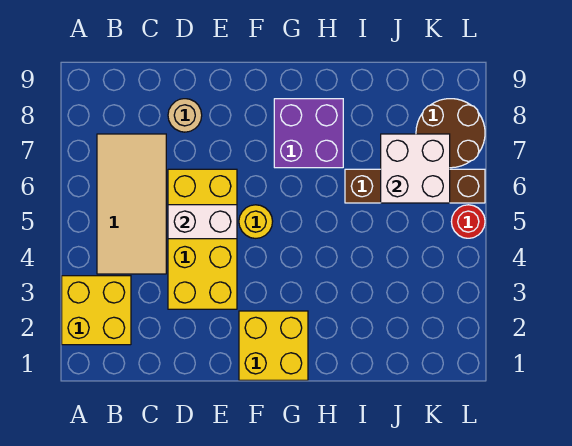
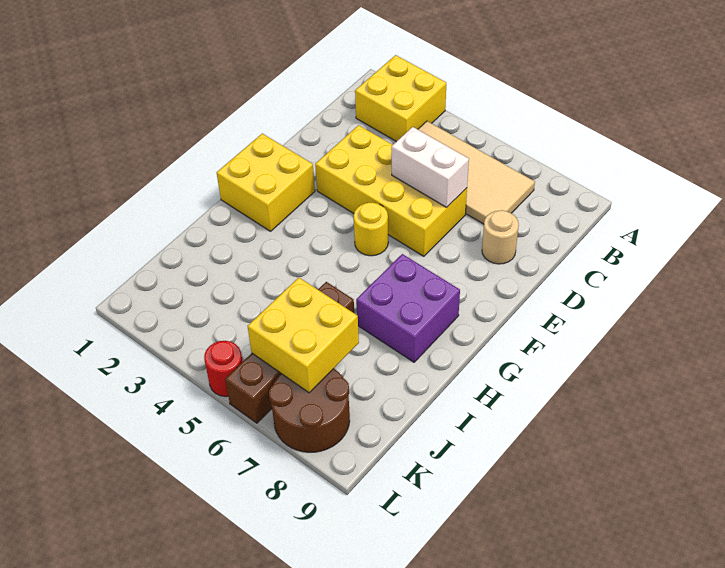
white 1x2 brick [168,205,237,239] -> white 1x2 brick turned to [391,127,469,207]
white 2x2 brick [381,134,450,203] -> yellow 2x2 brick [248,278,359,393]

